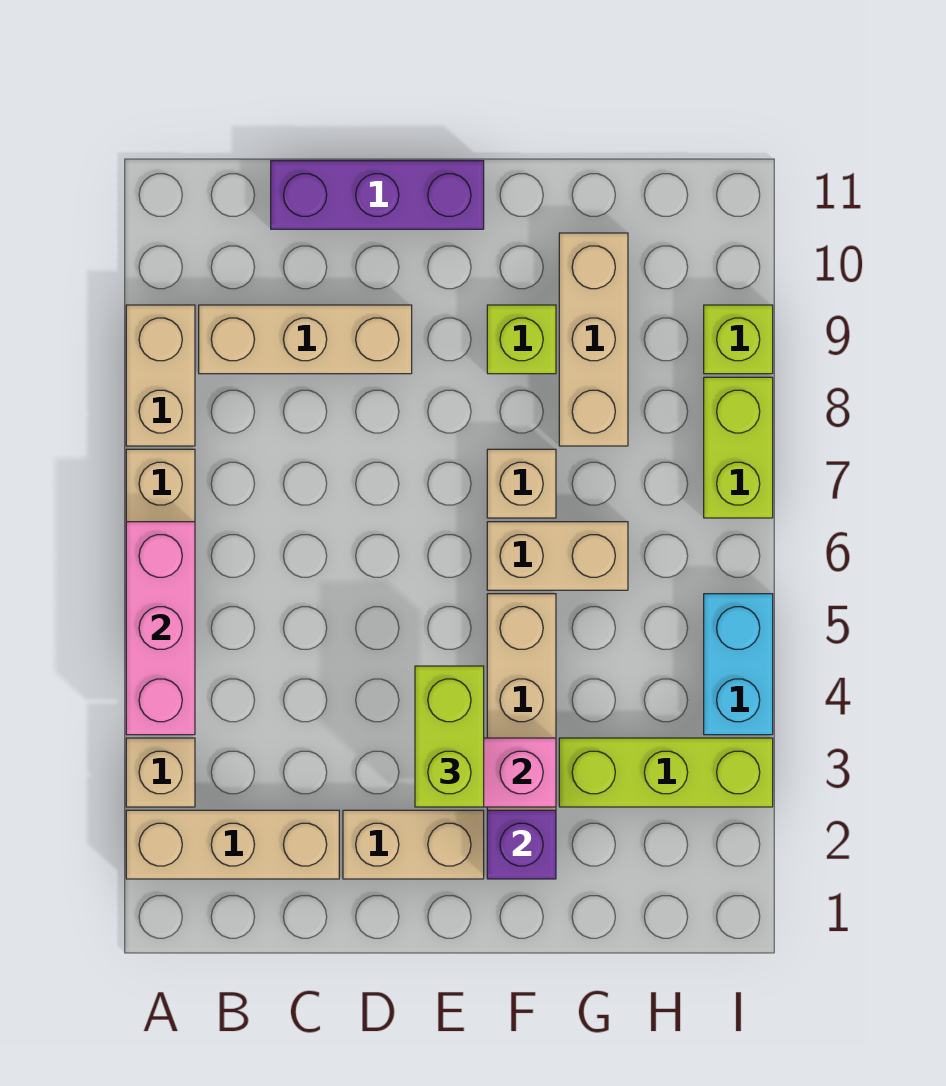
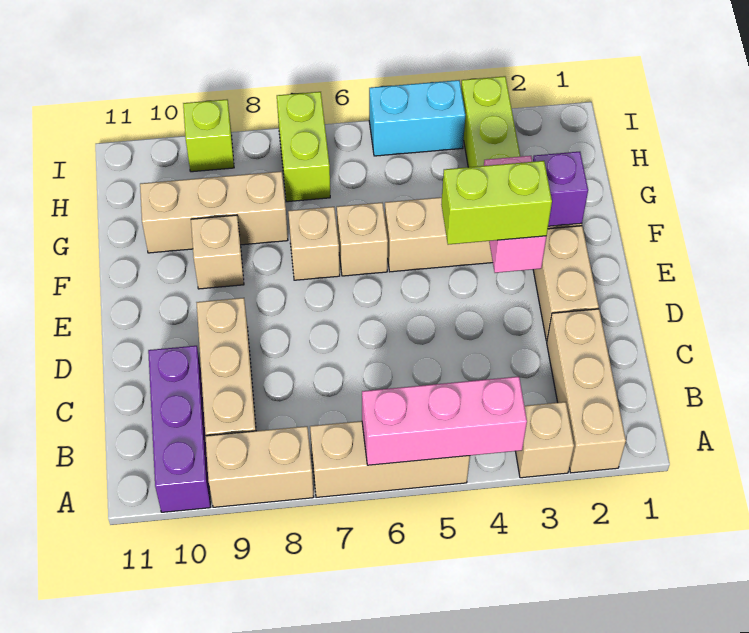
purple 1x3 brick [271,161,484,229] -> purple 1x3 brick moved to [148,346,210,512]
tan 1x2 brick [487,522,628,590] -> tan 1x1 brick [337,203,388,276]
lime 1x1 brick [487,305,556,374] -> tan 1x1 brick [191,215,244,289]
lime 1x2 brick [704,377,773,518] -> lime 1x2 brick turned to [277,92,330,202]

